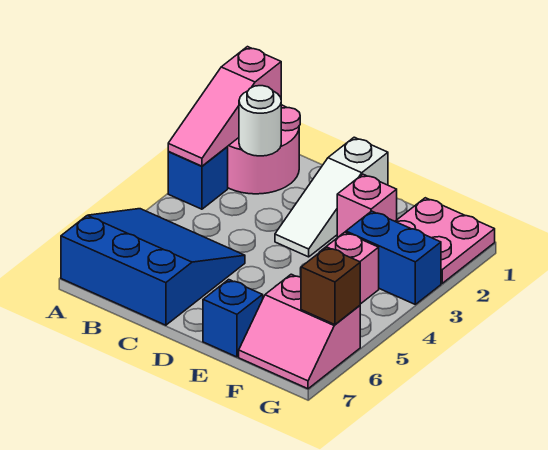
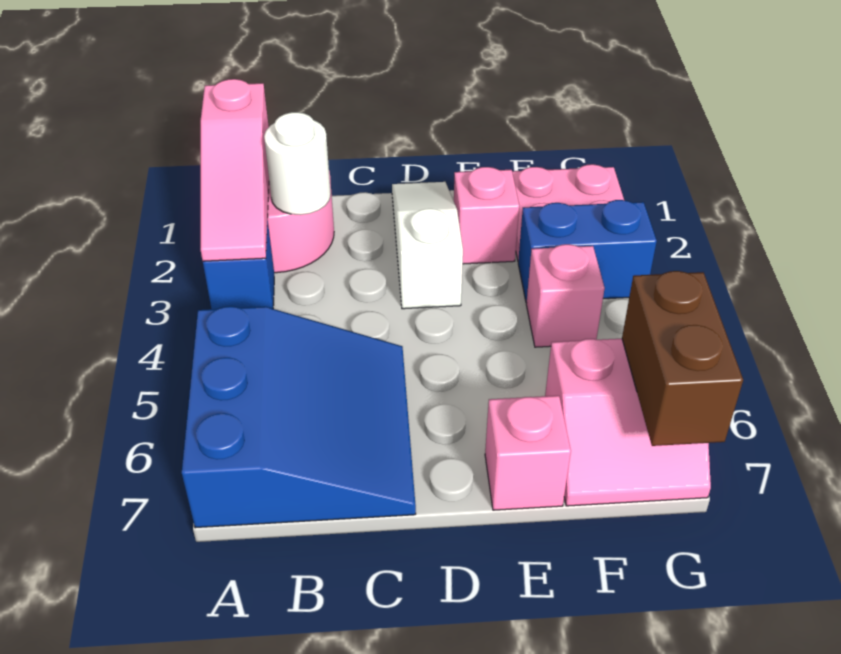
blue 3x3 slope [61,209,245,325] -> blue 3x3 slope turned to [182,306,416,528]
white 1x3 slope [275,137,388,257] -> white 1x3 slope turned to [392,182,463,309]
blue 1x1 brick [203,280,263,357] -> pink 1x1 brick [485,396,571,510]
brown 1x1 brick [301,247,360,325] -> brown 1x2 brick [622,271,743,446]

